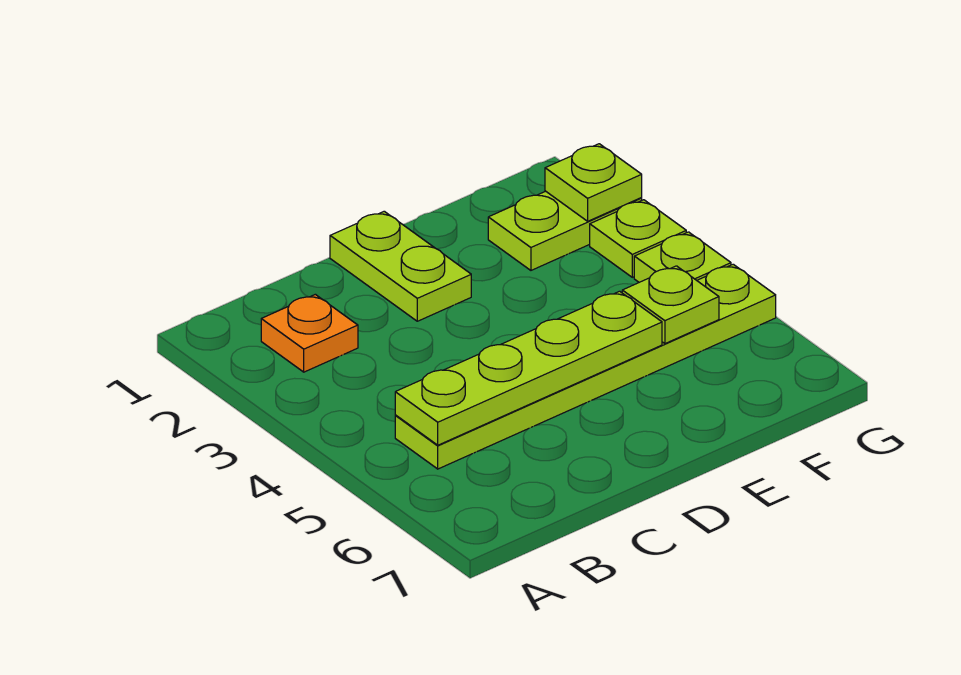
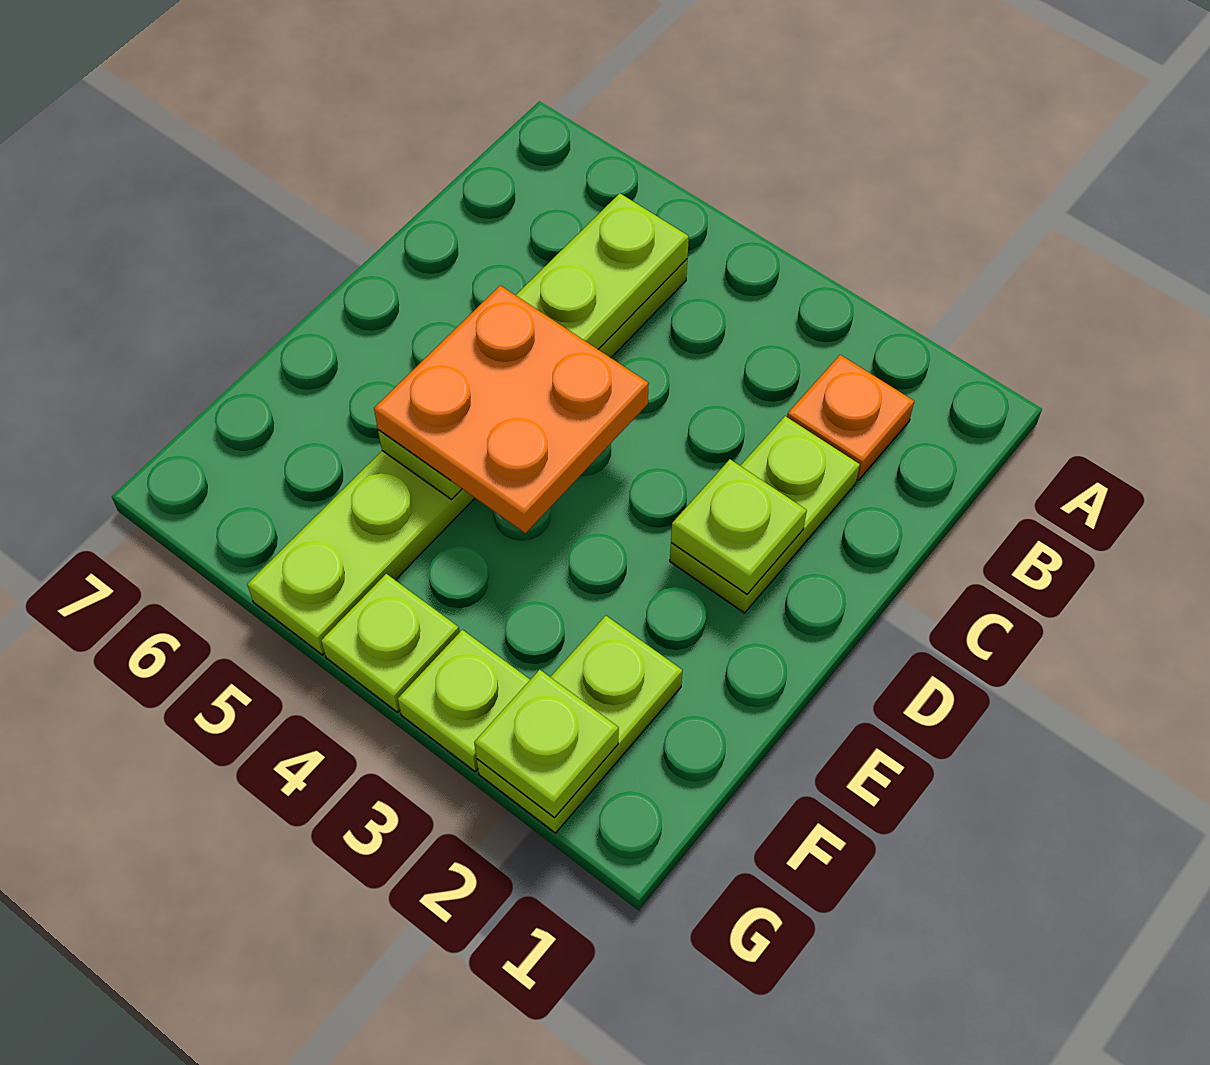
lime 1x2 plate [330,211,471,321] -> lime 1x2 plate turned to [670,416,860,613]
none -> orange 2x2 plate [374,285,649,533]
lime 1x1 plate [622,266,719,344] -> lime 1x1 plate moved to [671,459,807,594]

